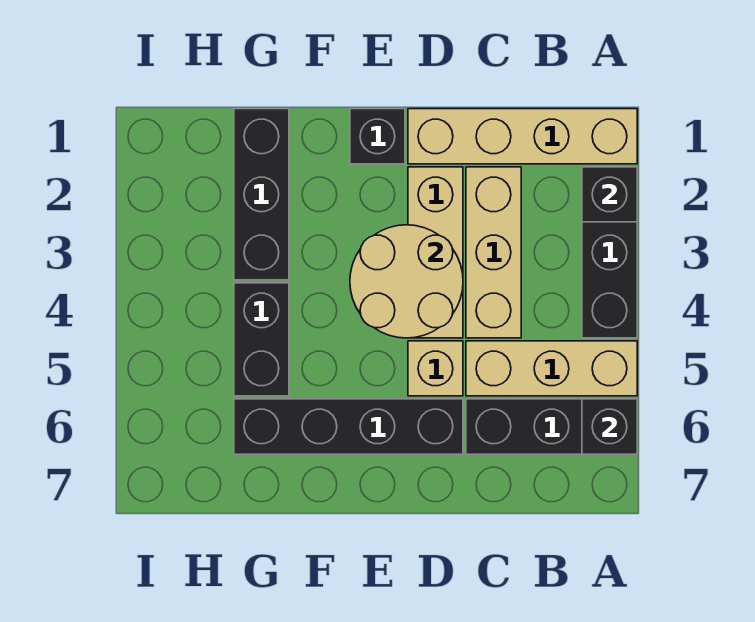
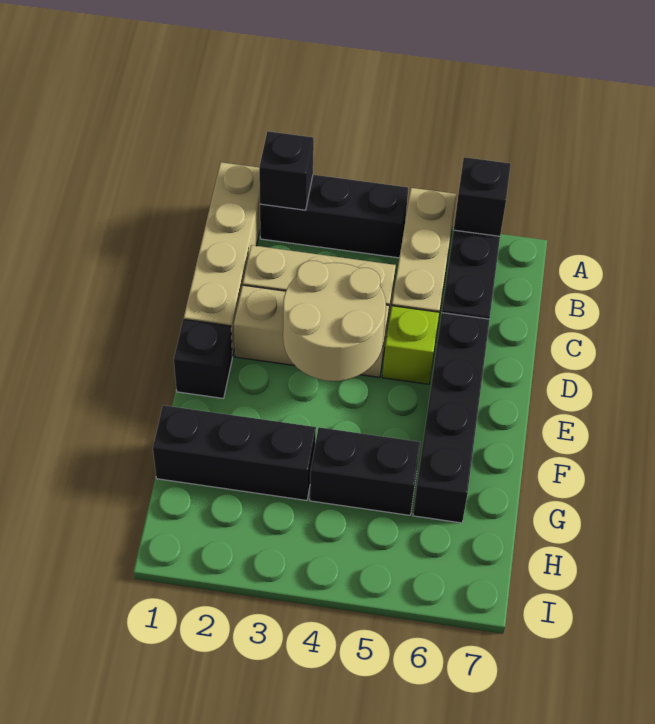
tan 1x1 brick [408,341,463,396] -> lime 1x1 brick [382,306,439,384]

